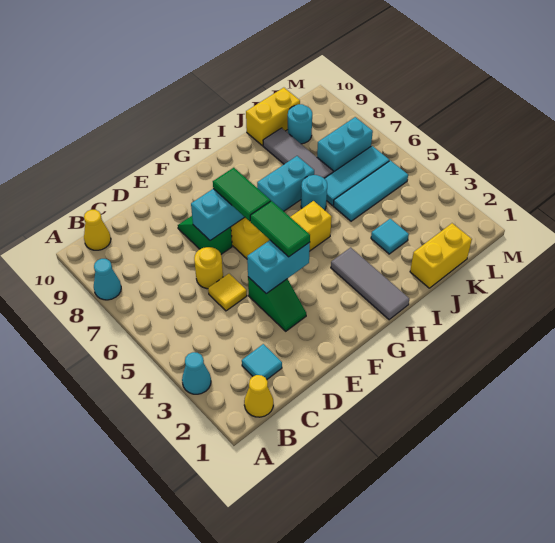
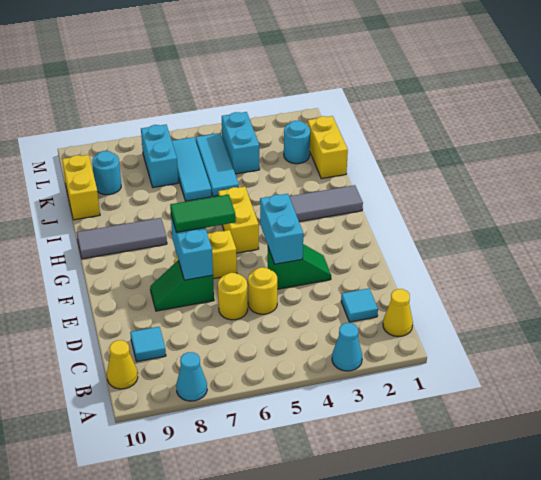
yellow 1x1 tile [208,274,247,311] -> yellow 1x1 round brick [248,267,277,314]
green 1x2 tile [250,201,310,257] -> none
cyan 1x2 brick [257,156,314,211] -> cyan 1x2 brick moved to [222,112,260,174]
cyan 1x1 round brick [301,175,327,210] -> cyan 1x1 round brick moved to [284,121,310,164]
cyan 1x1 tile [371,219,409,254] -> cyan 1x1 tile moved to [130,327,166,362]
grey 1x3 tile [263,128,333,178] -> grey 1x3 tile moved to [77,218,167,259]

